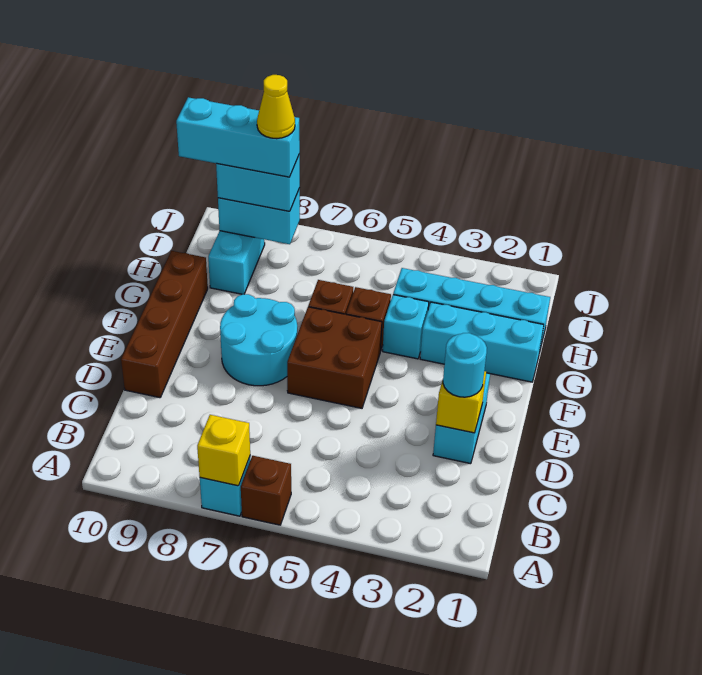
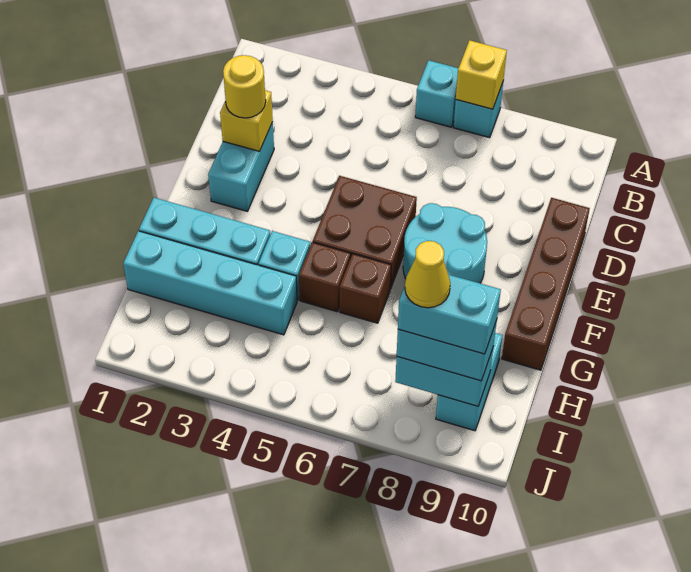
brown 1x1 brick [241,456,291,525] -> cyan 1x1 brick [415,60,459,127]
cyan 1x1 round brick [443,333,487,397] -> yellow 1x1 round brick [223,55,266,118]
cyan 1x3 brick [176,97,300,177] -> cyan 1x2 brick [398,274,501,354]

